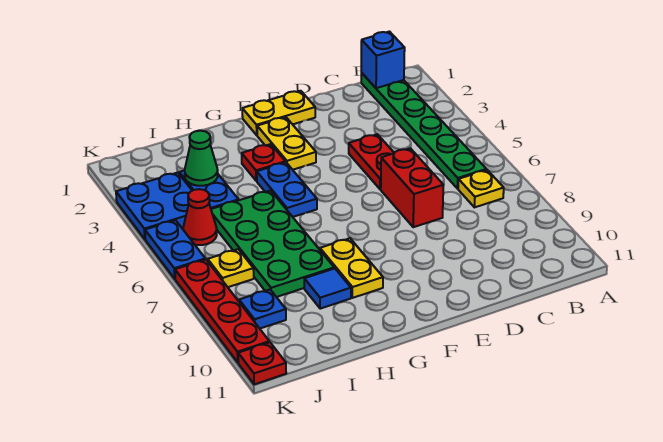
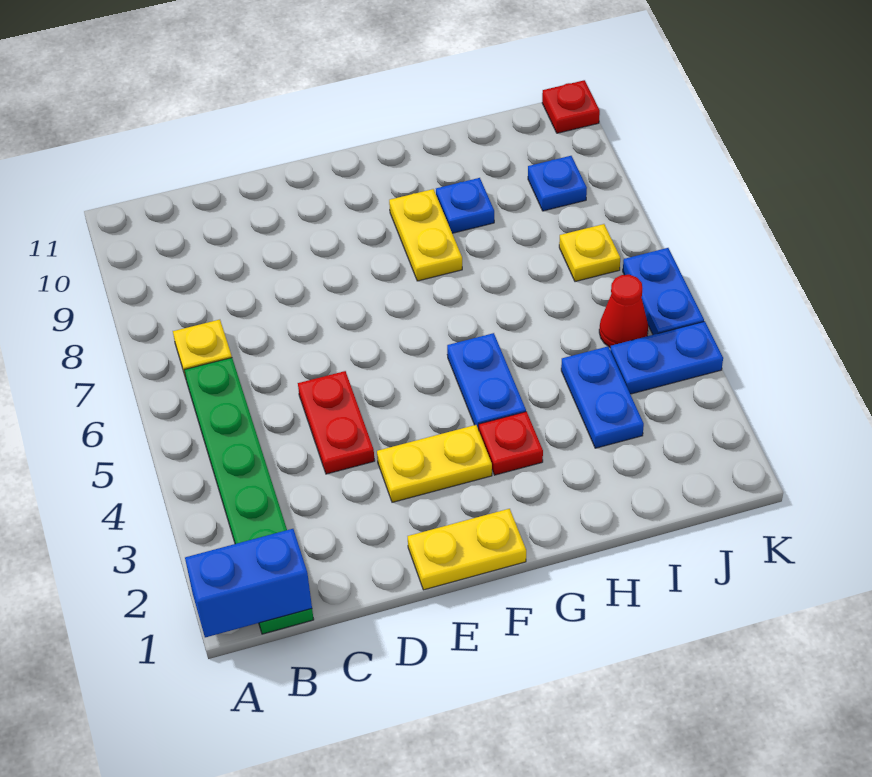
blue 1x1 brick [361,32,405,88] -> blue 1x2 brick [185,529,312,637]
red 1x2 brick [381,148,443,227] -> none
yellow 1x2 plate [257,117,316,170] -> yellow 1x2 plate turned to [377,425,492,502]
green 2x4 plate [211,191,334,297] -> none
blue 1x1 tile [304,268,351,309] -> blue 1x1 plate [436,178,494,233]
green 1x1 cone [185,131,218,186] -> none
blue 2x2 plate [116,173,192,239] -> blue 1x2 plate [610,321,723,394]
red 1x4 plate [175,259,269,362] -> none

